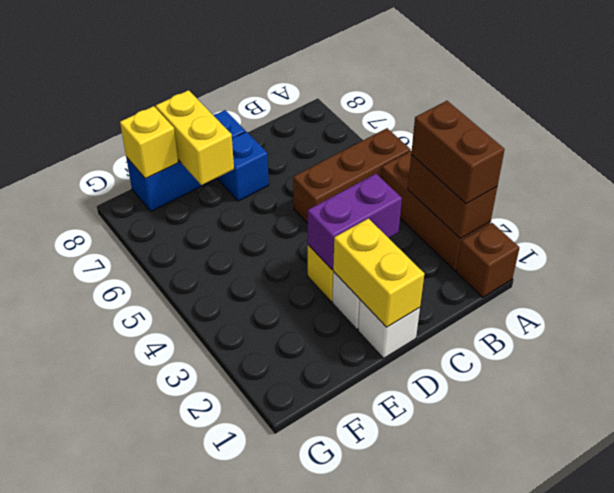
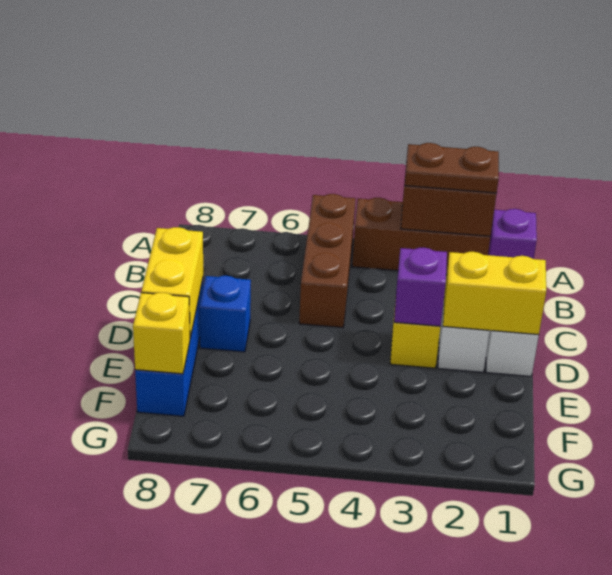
brown 1x1 brick [457,223,519,297] -> purple 1x1 brick [488,209,537,259]
brown 1x2 brick [411,101,505,204] -> brown 1x2 plate [405,143,499,193]
purple 1x2 brick [308,174,402,270] -> purple 1x1 brick [394,248,447,326]
yellow 1x2 brick [156,90,234,185] -> yellow 1x2 brick turned to [141,227,203,338]

